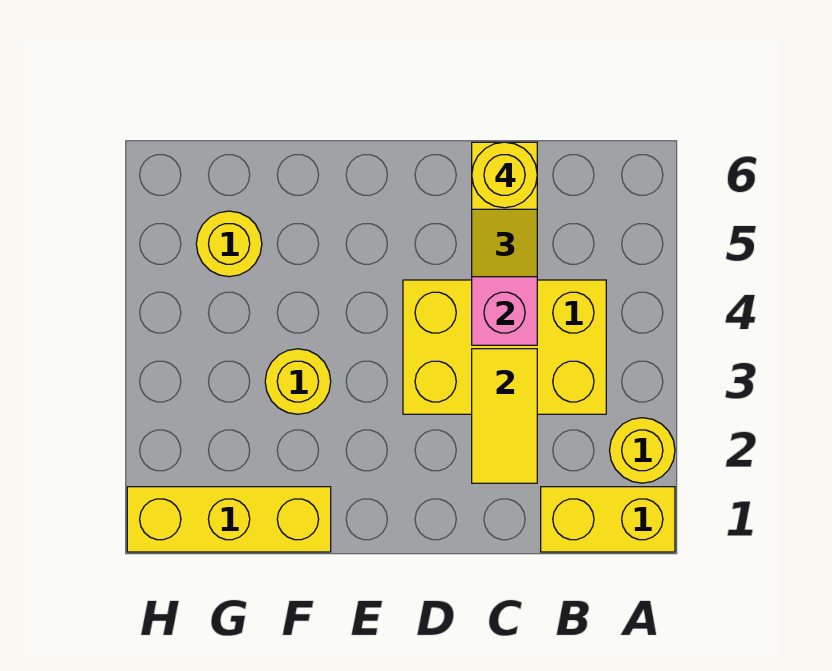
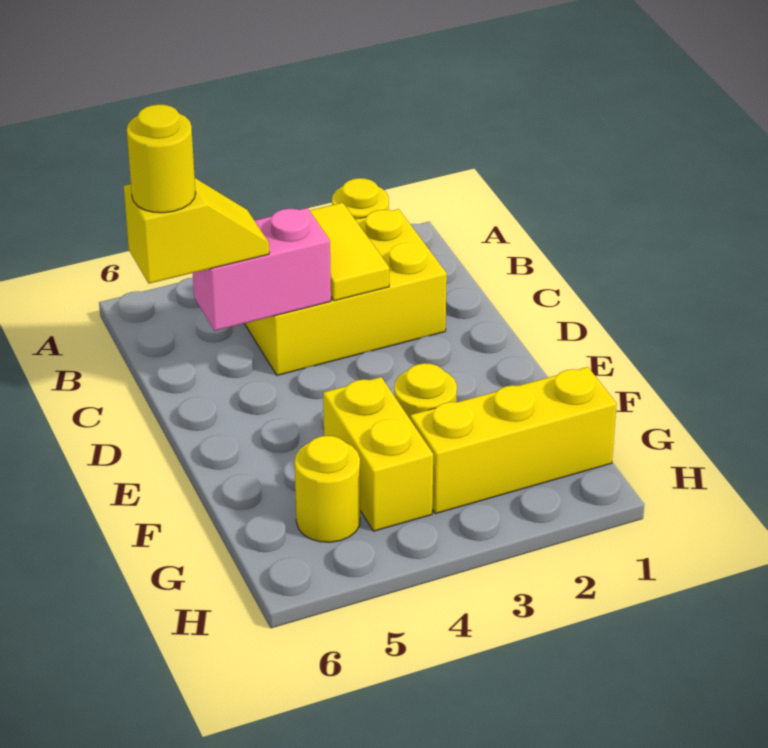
yellow 1x2 brick [541,487,675,552] -> yellow 1x2 brick moved to [323,377,433,531]
yellow 2x3 brick [403,280,606,414] -> yellow 2x3 brick turned to [244,209,447,375]
yellow 1x2 tile [472,349,537,483] -> yellow 1x2 tile turned to [309,203,389,301]
yellow 1x3 brick [127,487,331,552] -> yellow 1x3 brick turned to [410,367,617,514]

